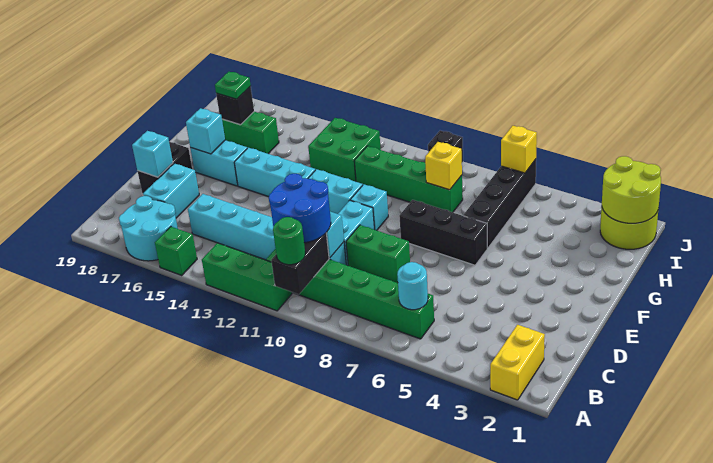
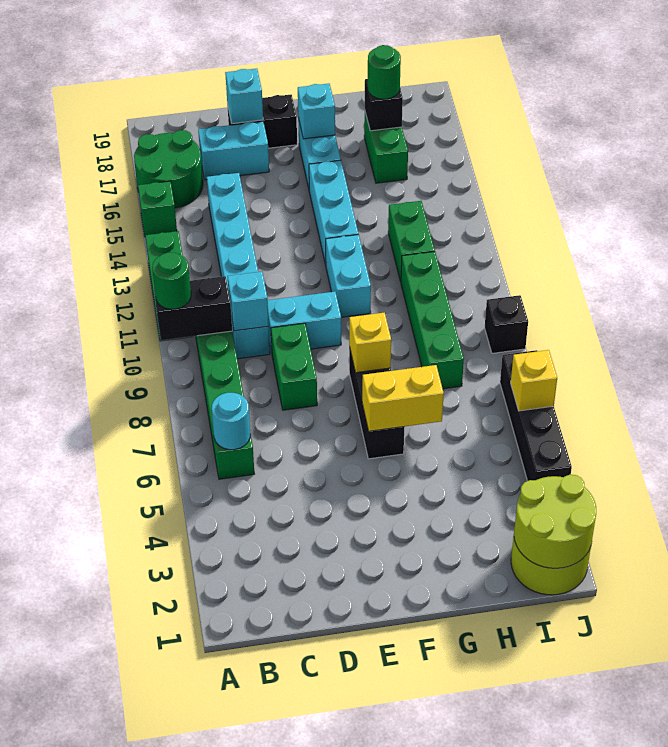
yellow 1x2 brick [490,325,545,400] -> yellow 1x2 brick moved to [362,365,444,431]
cyan 2x2 round brick [119,196,178,261] -> green 2x2 round brick [134,130,203,208]
blue 2x2 round brick [269,174,331,243] -> none
cyan 1x1 brick [350,184,388,230] -> none
black 1x4 brick [463,159,536,248] -> black 1x4 brick turned to [500,350,572,481]
yellow 1x1 brick [425,142,462,190] -> yellow 1x1 brick moved to [349,313,391,373]
green 2x2 brick [308,118,381,182] -> green 1x2 brick [388,201,435,282]
green 1x1 plate [215,72,251,99] -> green 1x1 round brick [368,45,401,99]

